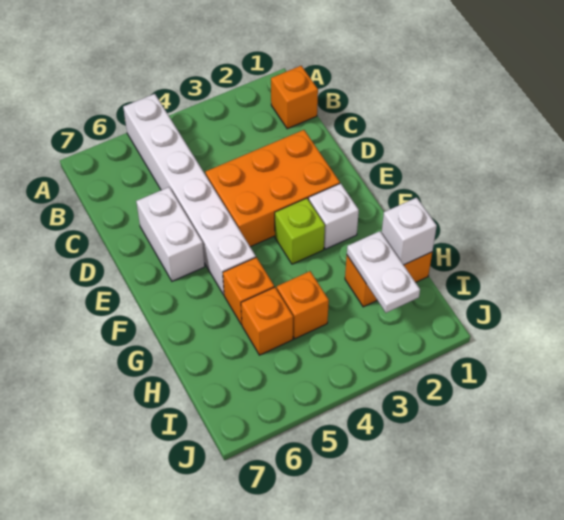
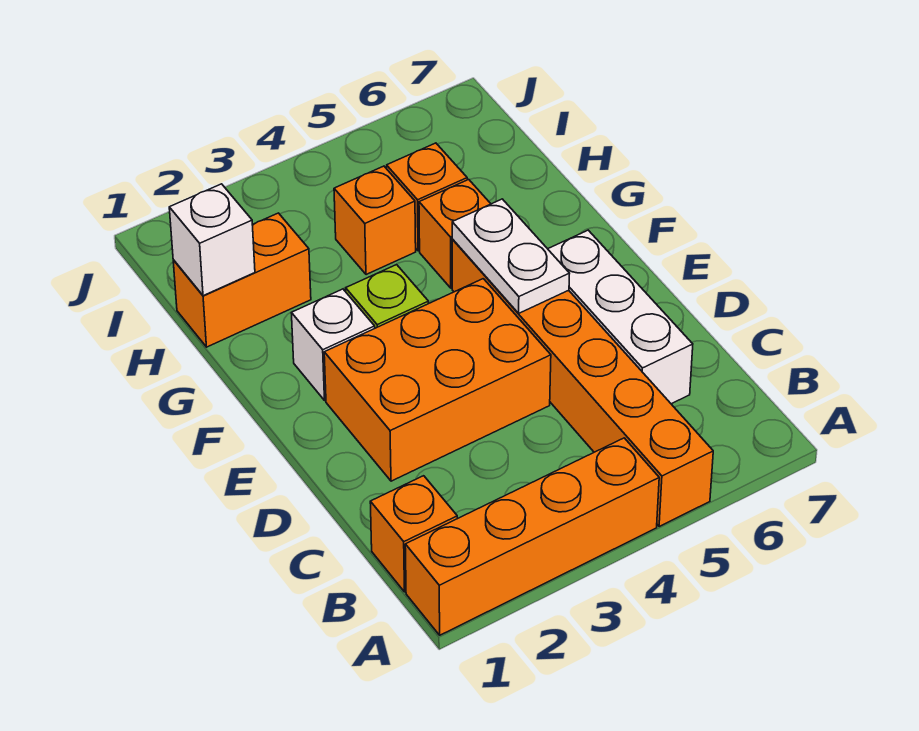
none -> orange 1x4 brick [405,438,659,635]
white 1x6 brick [123,94,256,295] -> orange 1x6 brick [452,239,713,527]
white 1x2 brick [136,187,205,281] -> white 1x3 brick [548,230,693,404]
white 1x2 plate [347,231,420,313] -> white 1x2 plate moved to [452,199,570,313]

